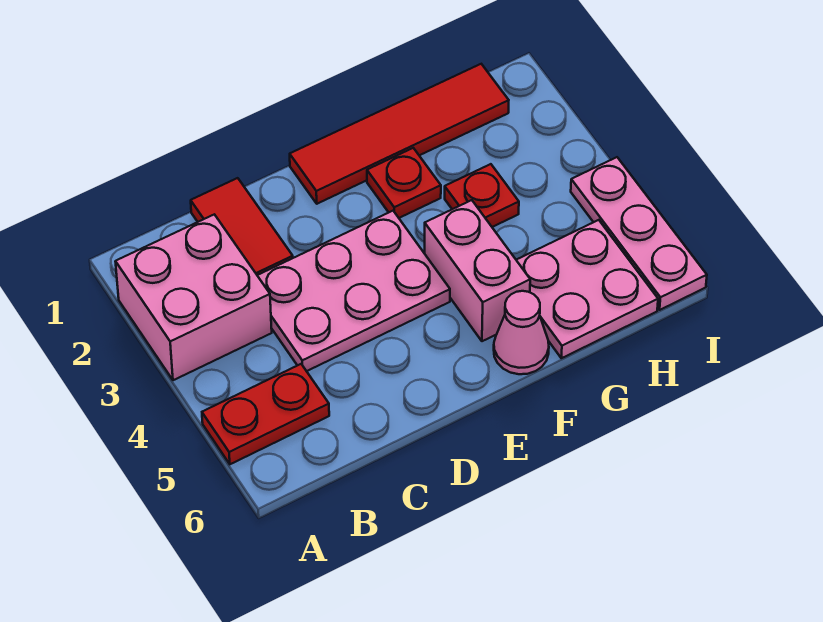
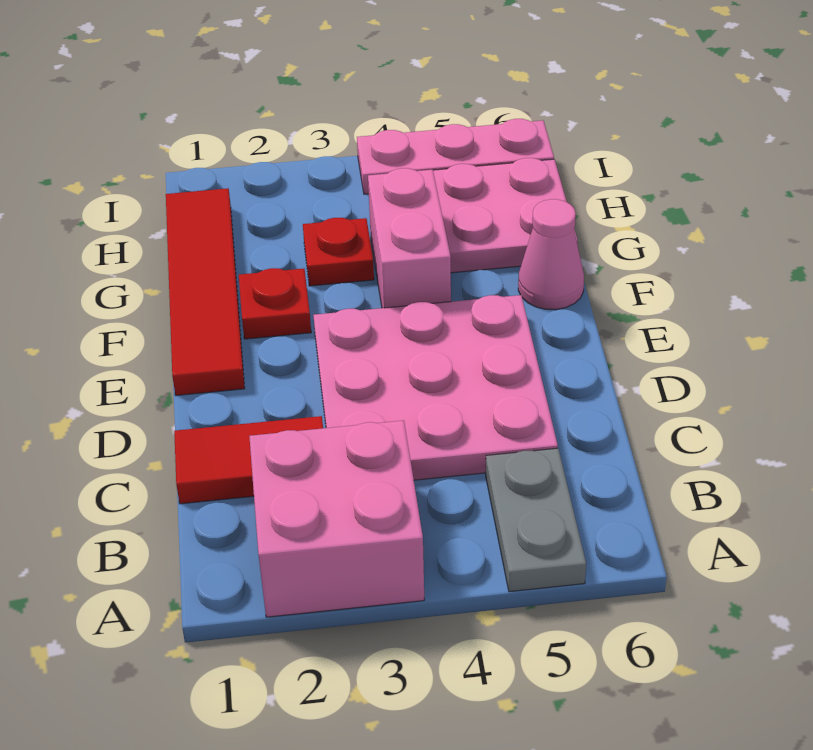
red 1x2 plate [202,364,329,464] -> grey 1x2 plate [486,448,586,592]
pink 2x3 plate [257,211,450,371] -> pink 3x3 plate [313,295,558,480]
pink 1x2 brick [425,200,530,341] -> pink 1x2 brick turned to [368,168,451,308]

